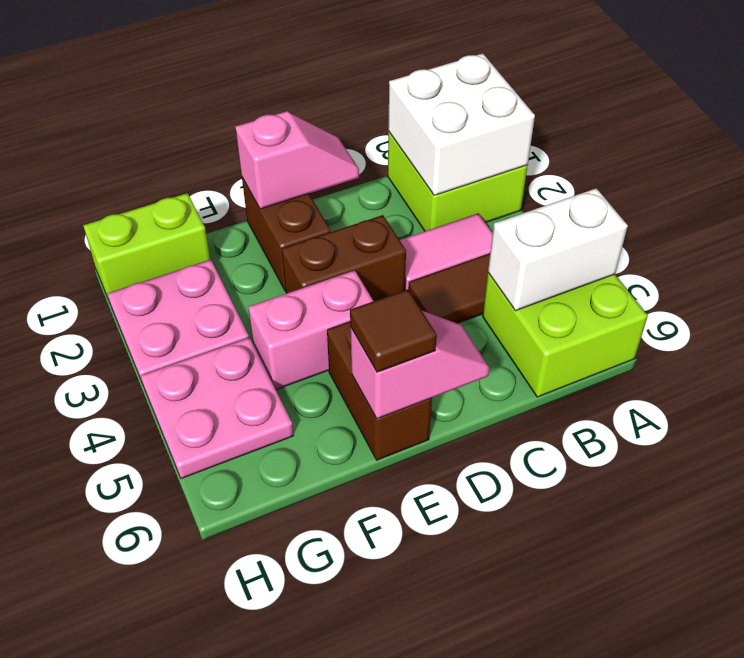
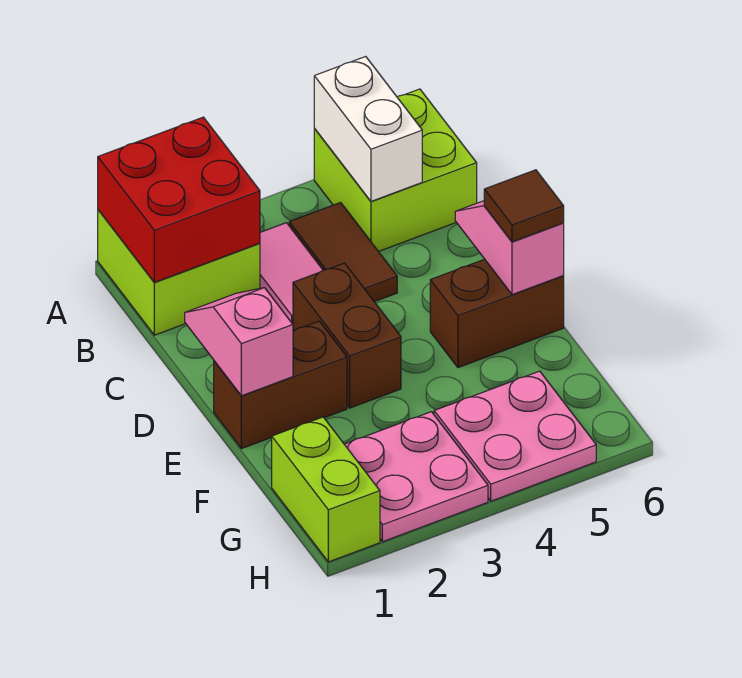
white 2x2 brick [388,53,535,195] -> red 2x2 brick [98,117,260,282]
pink 1x2 brick [248,270,373,389] -> none

